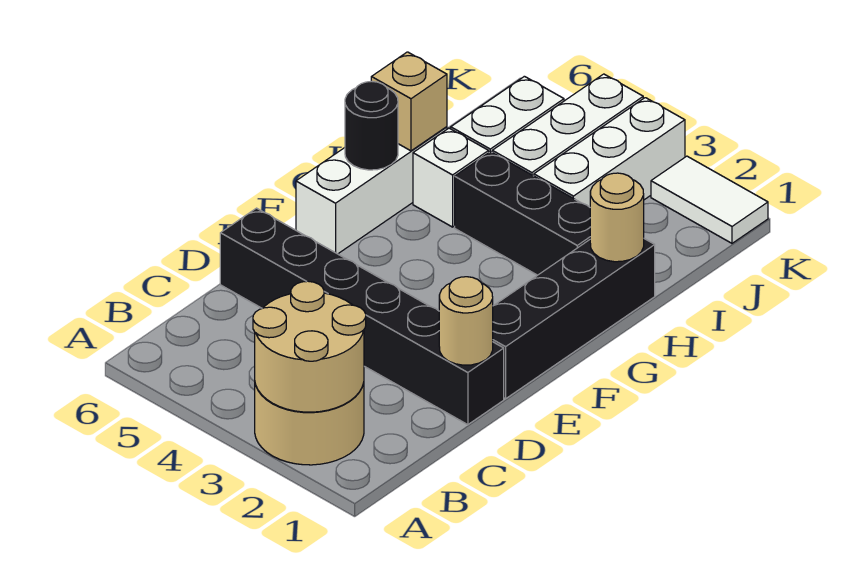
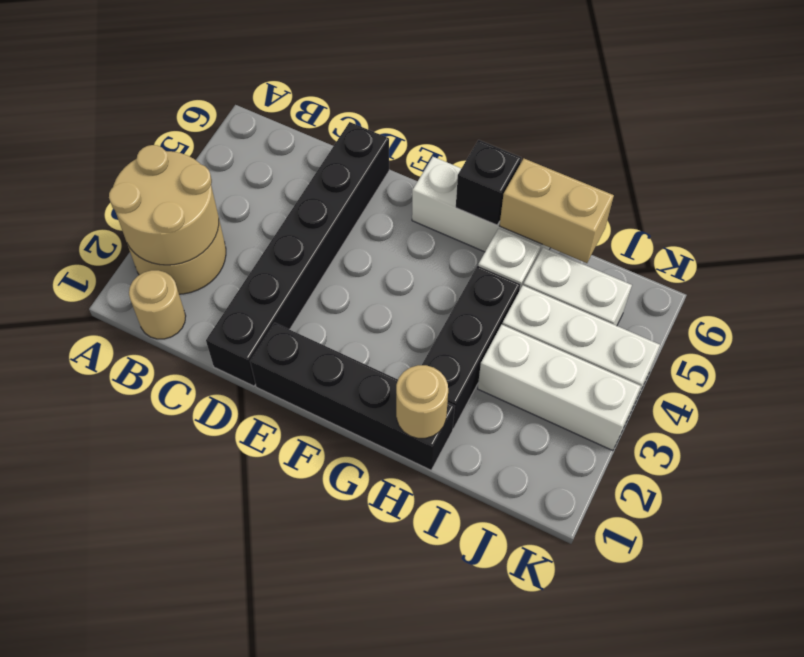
tan 1x1 round brick [439,277,493,365] -> tan 1x1 round brick moved to [129,270,186,339]
black 1x1 round brick [345,81,398,170] -> black 1x1 brick [456,140,521,225]
tan 1x1 brick [371,52,447,151] -> tan 1x2 brick [500,159,614,263]
white 1x2 tile [651,156,768,243] -> none

